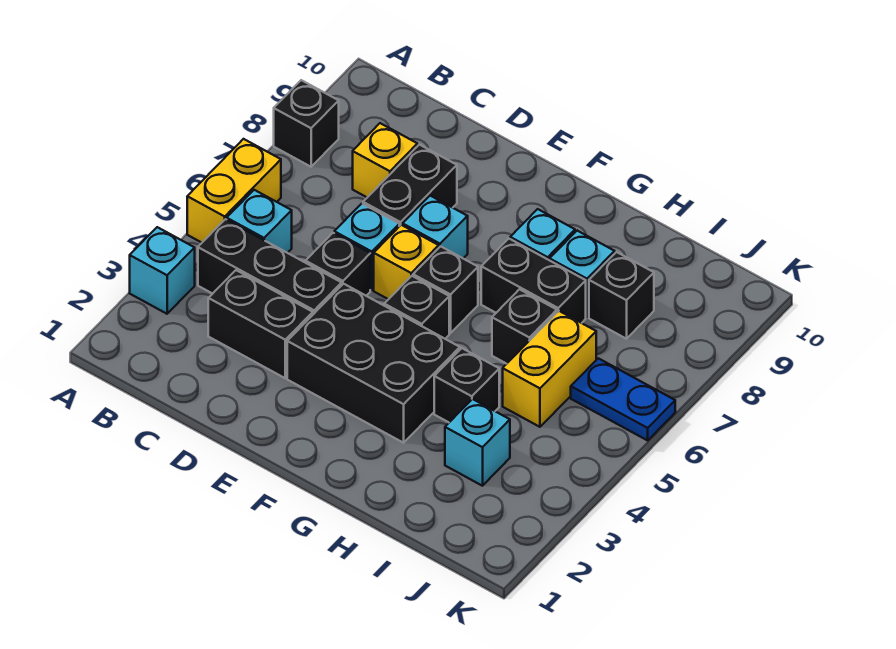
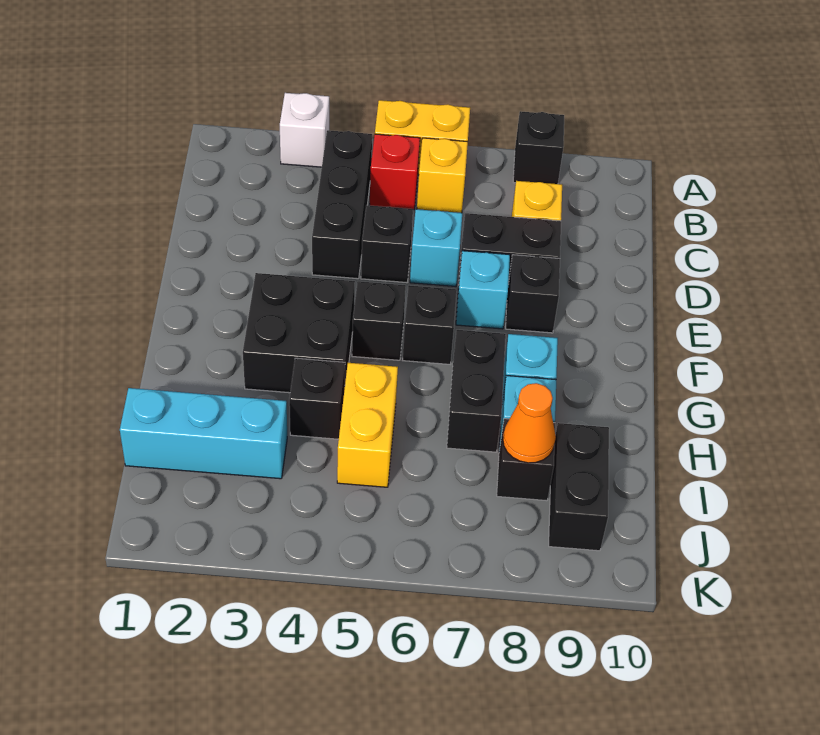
cyan 1x1 brick [130,227,195,314] -> white 1x1 brick [280,93,329,167]
cyan 1x1 brick [227,190,292,253] -> red 1x1 brick [370,134,420,210]
black 1x2 brick [208,270,313,378] -> black 1x2 brick moved to [549,423,609,551]
black 2x3 brick [287,284,460,443] -> black 2x2 brick [243,273,355,393]
yellow 1x1 brick [374,225,439,299] -> yellow 1x1 brick moved to [417,138,468,213]
black 1x1 brick [492,289,557,364] -> black 1x1 brick moved to [506,255,560,333]
cyan 1x1 brick [445,399,510,486] -> cyan 1x3 brick [120,388,287,479]
yellow 1x2 brick [503,311,596,427] -> yellow 1x2 brick turned to [337,363,398,487]
none -> orange 1x1 cone [503,383,556,463]
blue 1x2 plate [571,358,675,440] -> none

